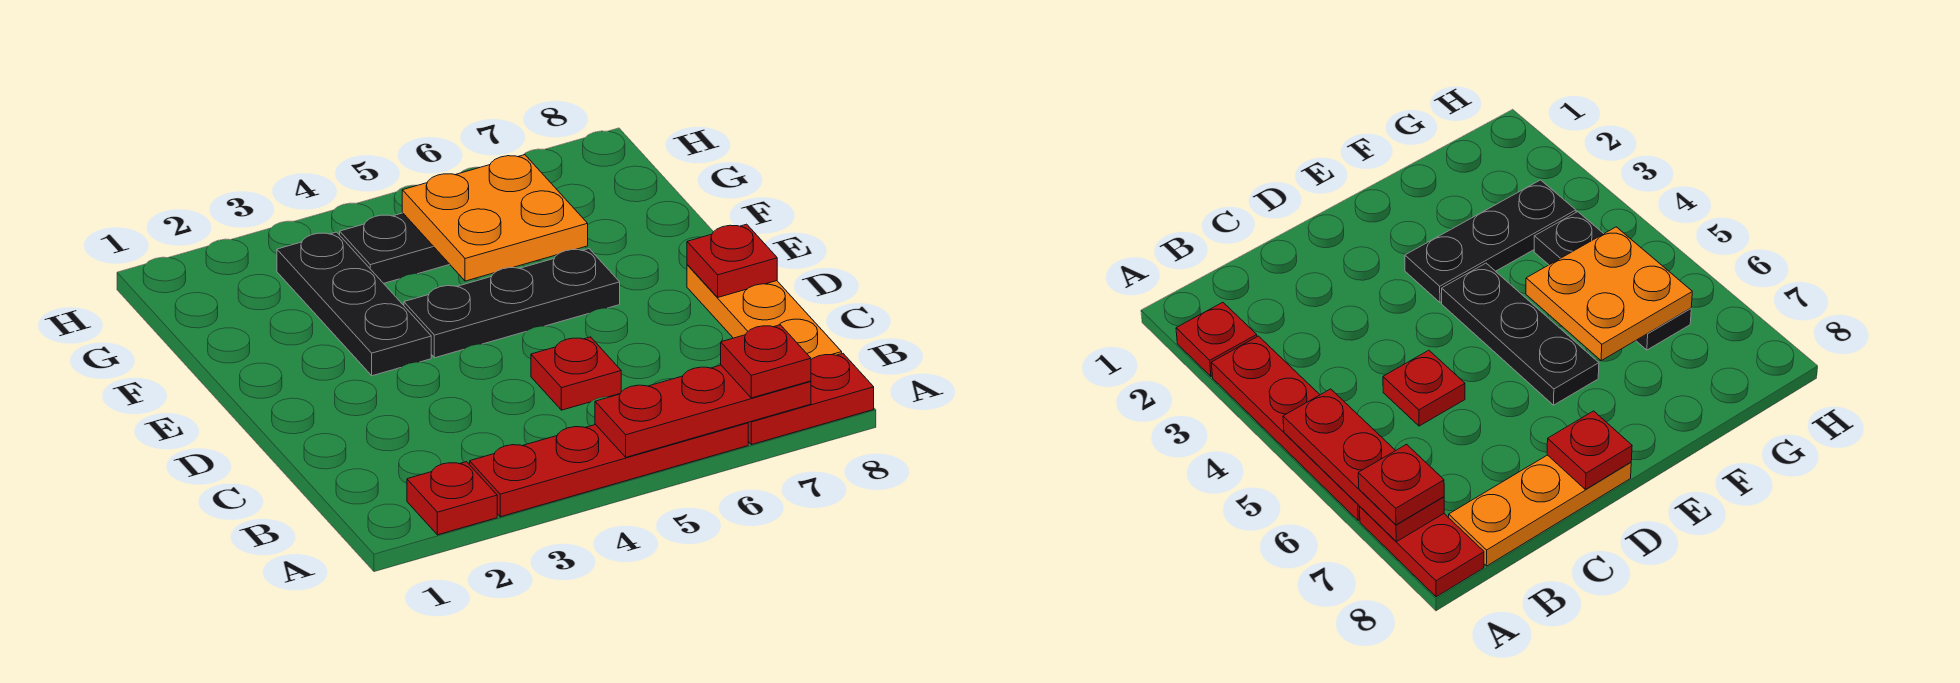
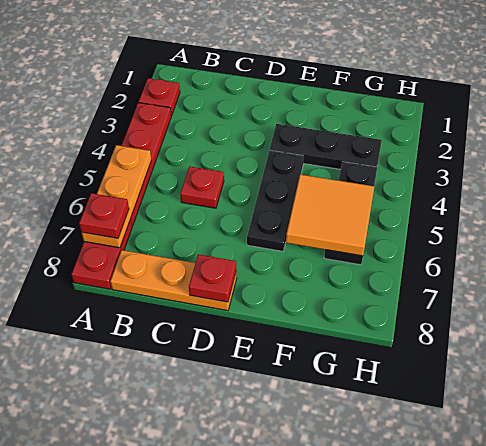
red 1x3 plate [595,365,811,457] -> orange 1x3 plate [82,145,151,248]
orange 2x2 plate [402,155,588,281] -> orange 2x2 tile [286,174,374,256]

